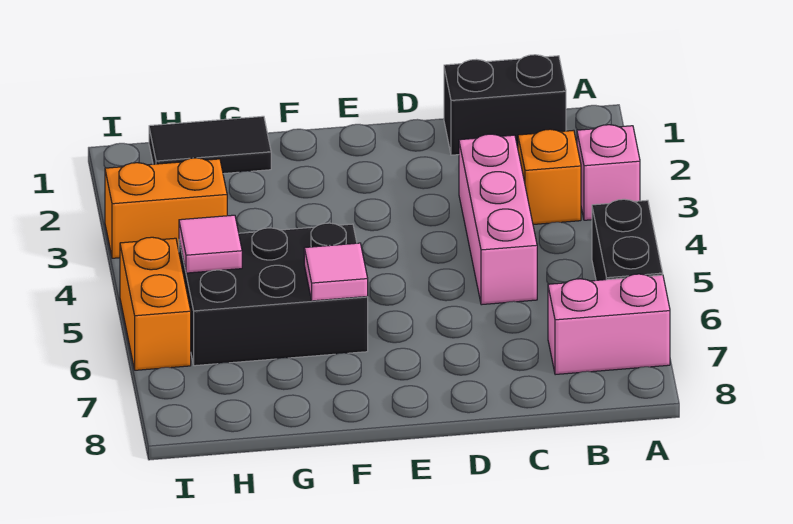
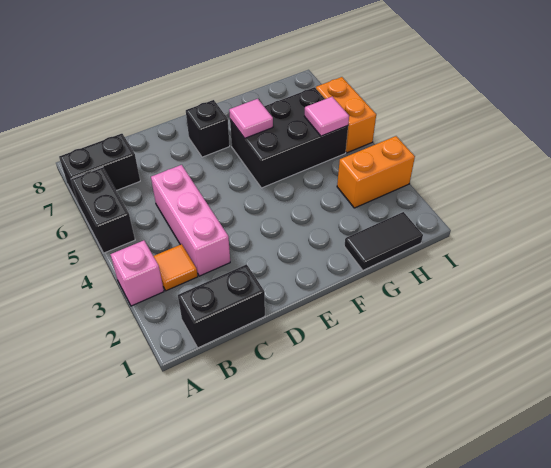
pink 1x2 brick [548,274,670,375] -> black 1x2 brick [59,134,140,203]
orange 1x1 brick [518,129,581,224] -> orange 1x1 tile [154,244,198,291]
none -> black 1x1 brick [186,100,230,157]

